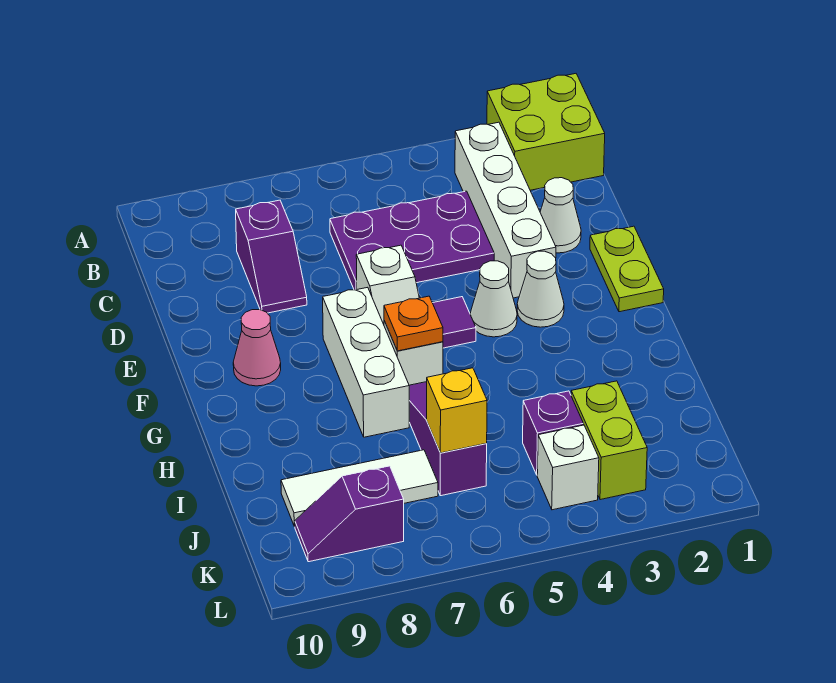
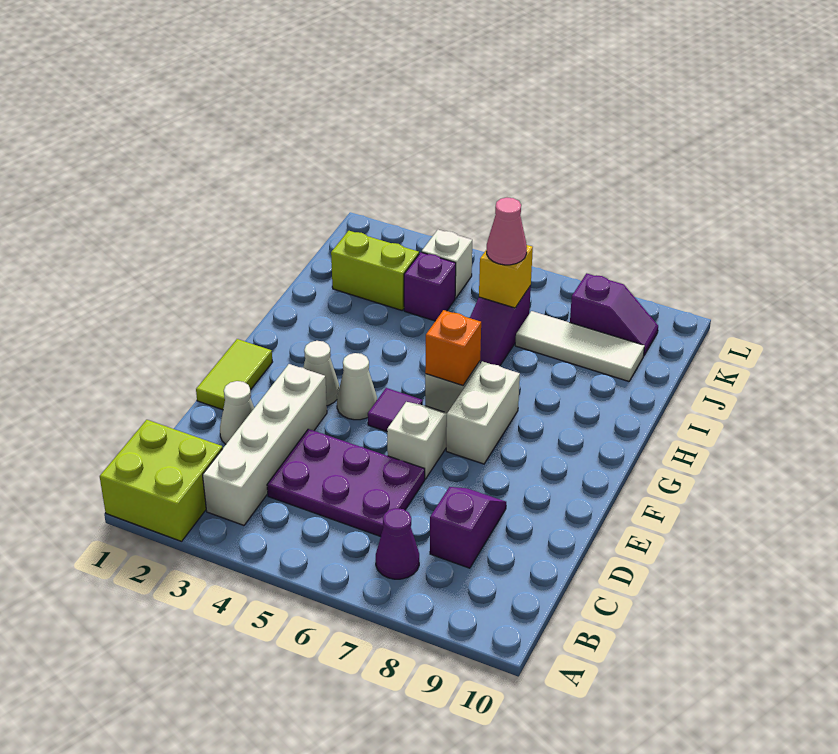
none -> purple 1x1 cone [376,508,419,579]
lime 1x2 plate [590,226,664,312] -> lime 1x2 tile [196,339,272,410]
white 1x3 brick [323,287,409,437] -> white 1x2 brick [446,361,520,464]
pink 1x1 cone [233,310,281,386] -> pink 1x1 cone moved to [487,198,527,265]
orange 1x1 plate [384,296,443,351] -> orange 1x1 brick [425,310,481,385]
lime 1x2 brick [571,381,647,500] -> lime 1x2 brick turned to [331,231,419,310]

